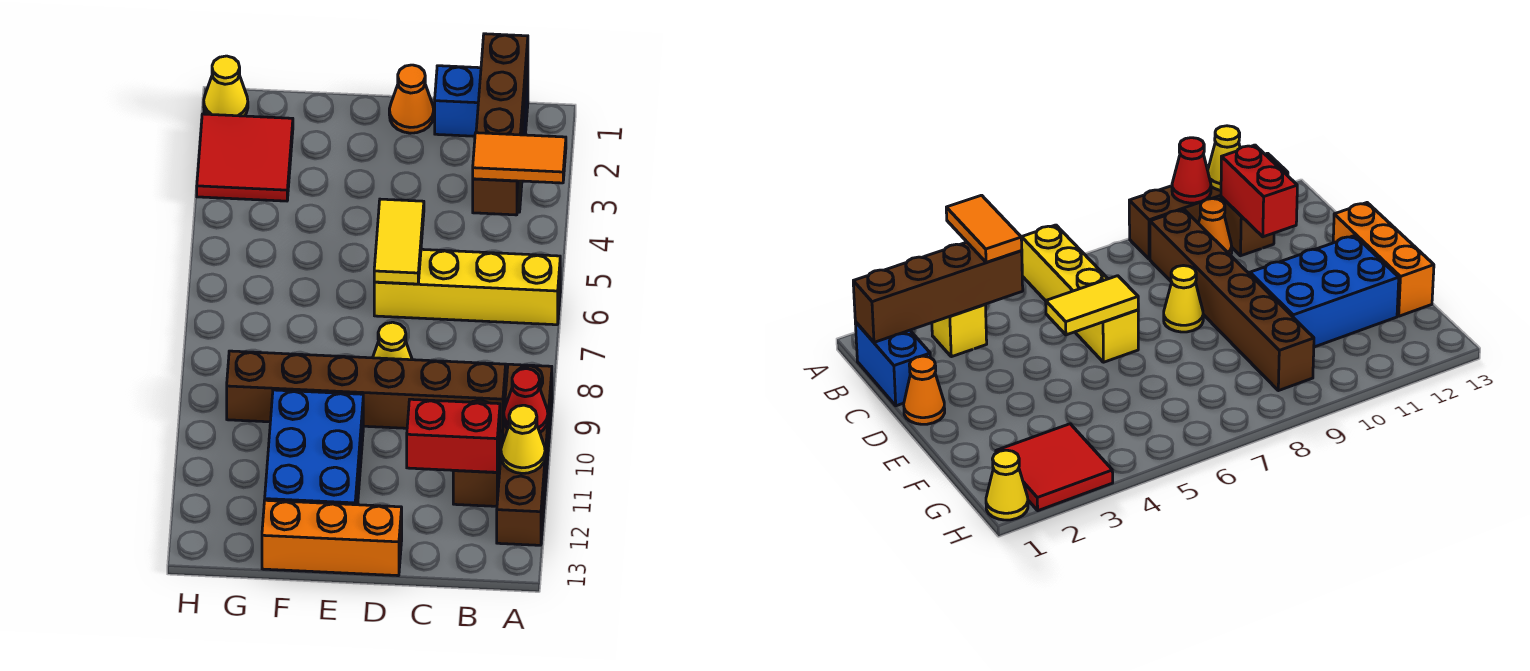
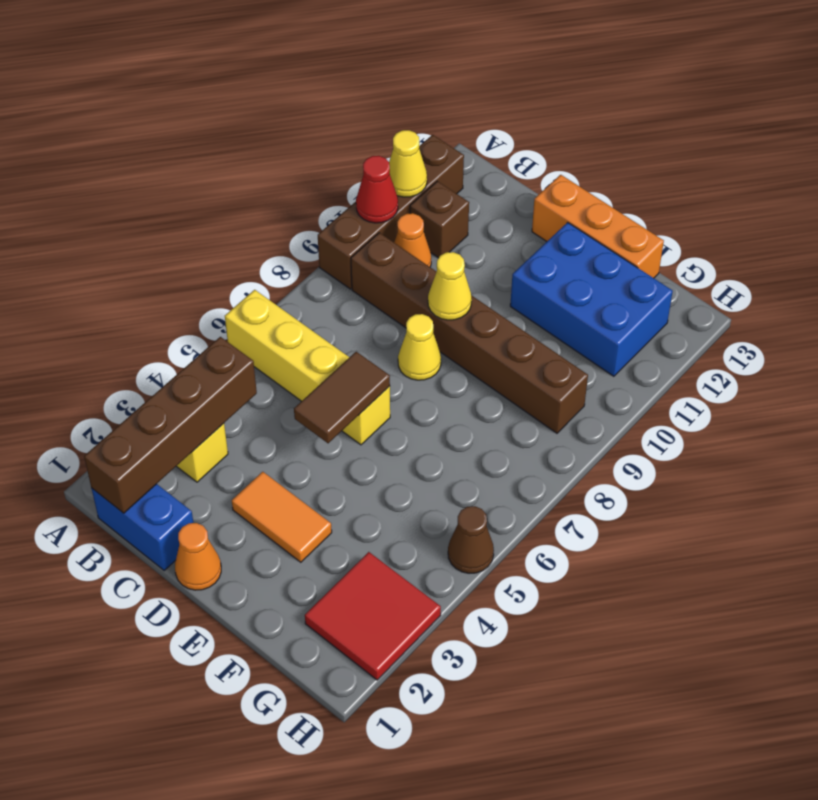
orange 1x2 tile [473,133,566,183] -> orange 1x2 tile moved to [232,472,332,562]
red 1x2 brick [407,399,500,472] -> none
yellow 1x2 tile [374,199,424,284] -> brown 1x2 tile [294,352,390,443]
blue 2x3 brick [265,390,363,505] -> blue 2x3 brick turned to [510,222,673,376]
yellow 1x1 cone [204,56,248,116] -> yellow 1x1 cone moved to [428,252,472,320]
none -> brown 1x1 cone [448,506,494,573]

